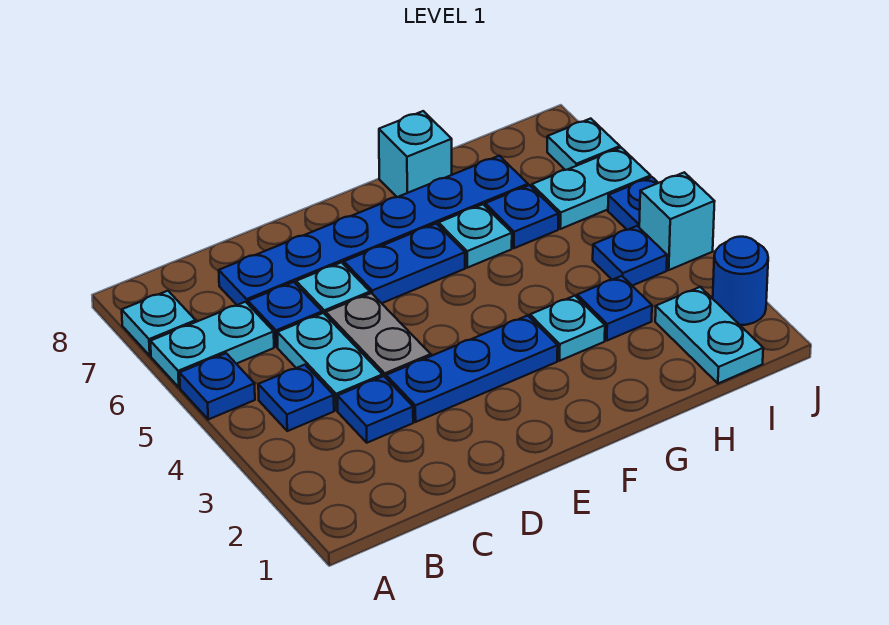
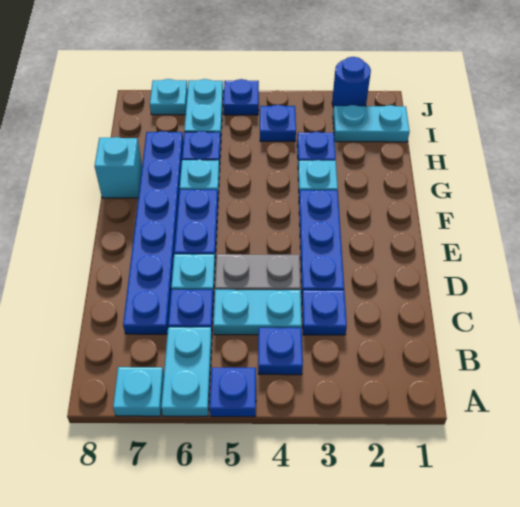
cyan 1x1 brick [639,172,715,270] -> none

